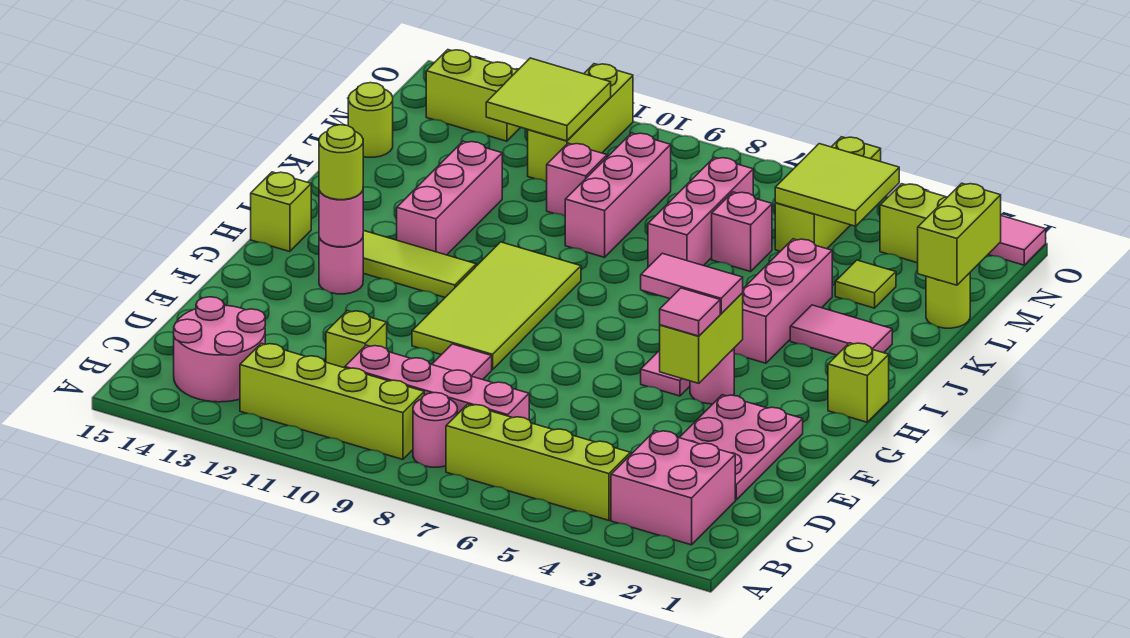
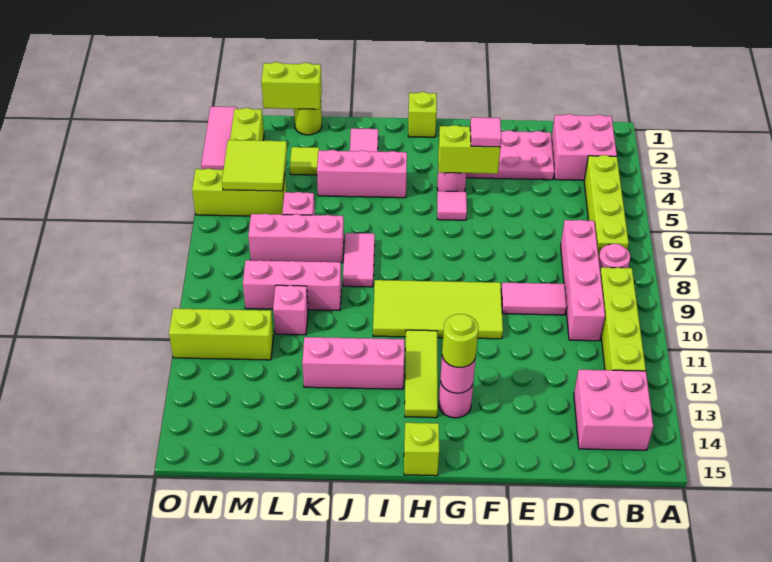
pink 2x2 round brick [174,297,265,402] -> pink 2x2 brick [574,370,653,450]
lime 1x1 brick [326,311,387,368] -> none
pink 1x2 tile [641,253,743,314] -> pink 1x2 tile moved to [343,233,375,287]
lime 1x1 round brick [348,83,393,157] -> none
lime 2x2 tile [486,58,611,141] -> none
lime 1x2 brick [426,50,521,141] -> none

